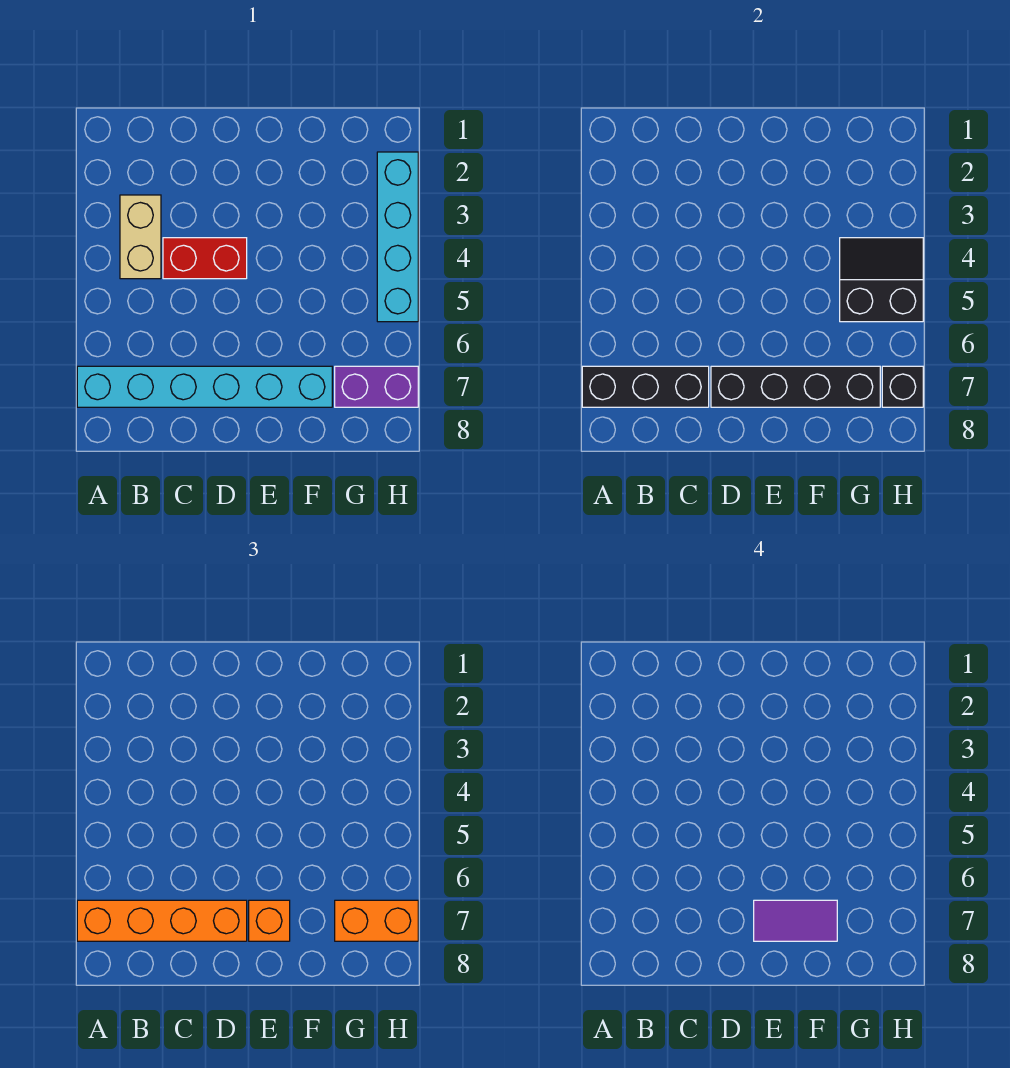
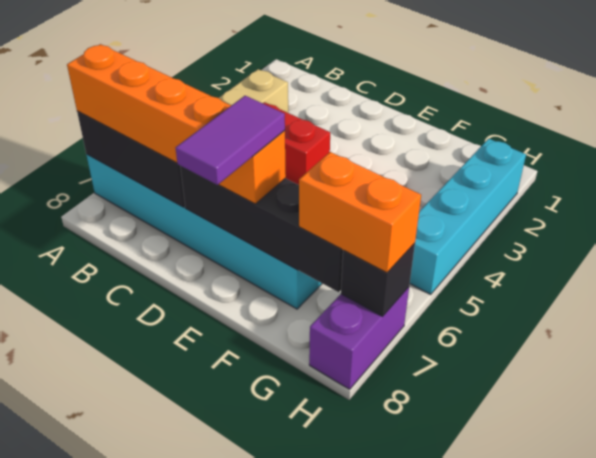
purple 1x2 tile [754,900,837,941] -> purple 1x2 tile turned to [176,96,285,185]
black 2x2 slope [840,238,923,322] -> none
purple 1x2 brick [335,366,418,407] -> purple 1x2 brick turned to [309,287,409,389]

